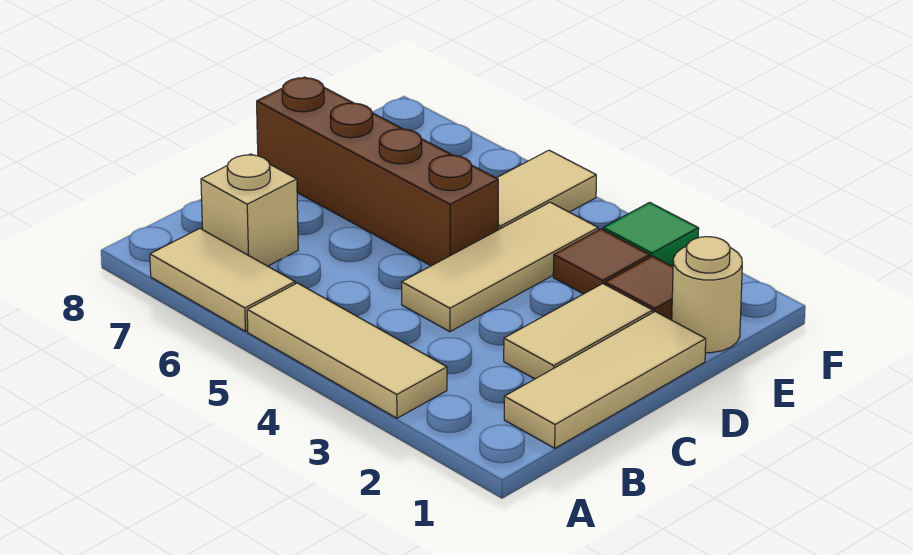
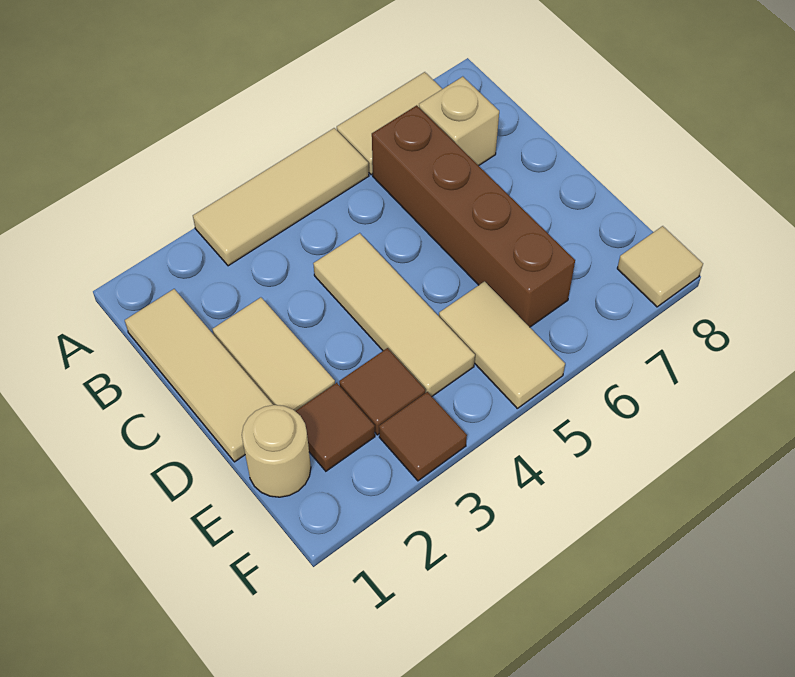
brown 1x4 brick [257,77,498,266] -> brown 1x4 brick turned to [372,105,575,327]
green 1x1 tile [603,202,699,266] -> brown 1x1 tile [379,392,467,481]
none -> tan 1x1 tile [617,226,703,307]

